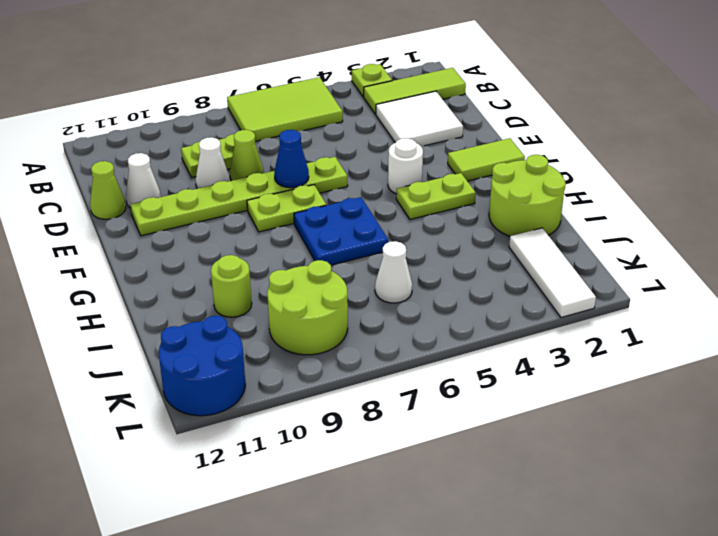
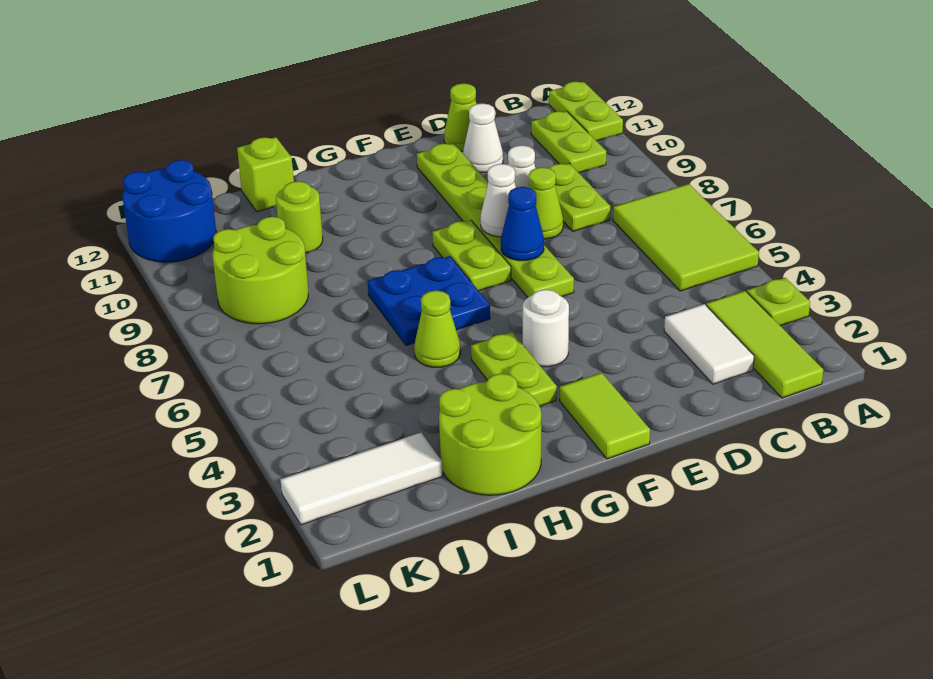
none -> lime 1x2 plate [549,81,623,141]
none -> lime 1x2 plate [531,111,606,173]
white 2x2 tile [376,91,463,146] -> white 1x2 tile [664,304,754,384]
none -> lime 1x1 cone [414,290,460,367]
none -> lime 1x1 brick [237,137,294,212]
white 1x1 cone [375,241,412,303] -> white 1x1 cone moved to [480,164,516,237]

